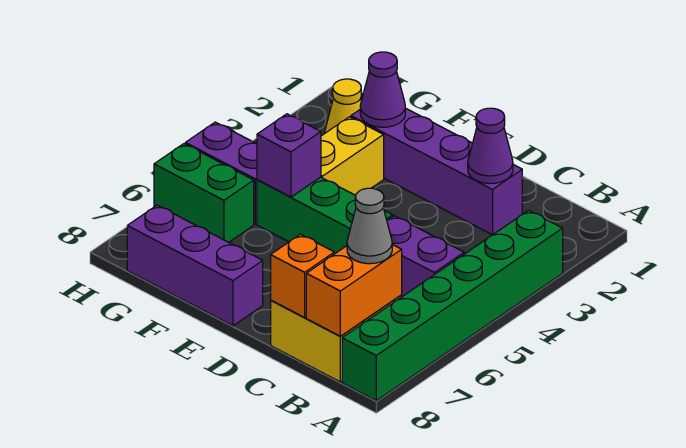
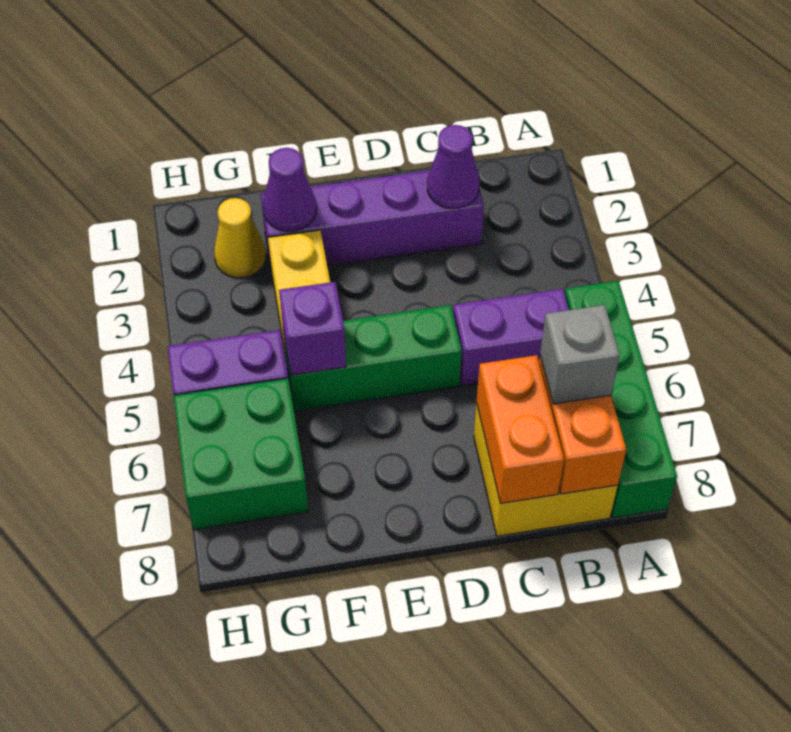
green 1x6 brick [342,210,563,401] -> green 1x4 brick [565,281,677,518]
grey 1x1 cone [347,188,392,264] -> grey 1x1 brick [540,305,620,404]
orange 1x1 brick [271,234,334,317] -> orange 1x2 brick [477,355,564,503]
purple 1x3 brick [127,205,263,326] -> none
green 1x2 brick [154,144,254,242] -> green 2x2 brick [174,379,308,530]

